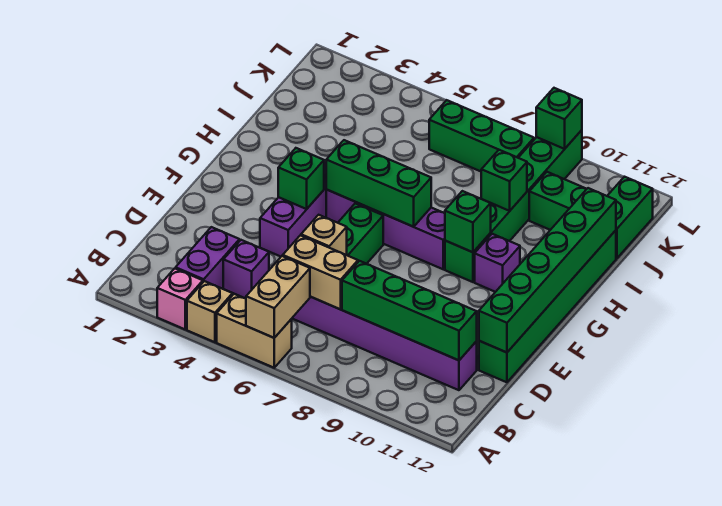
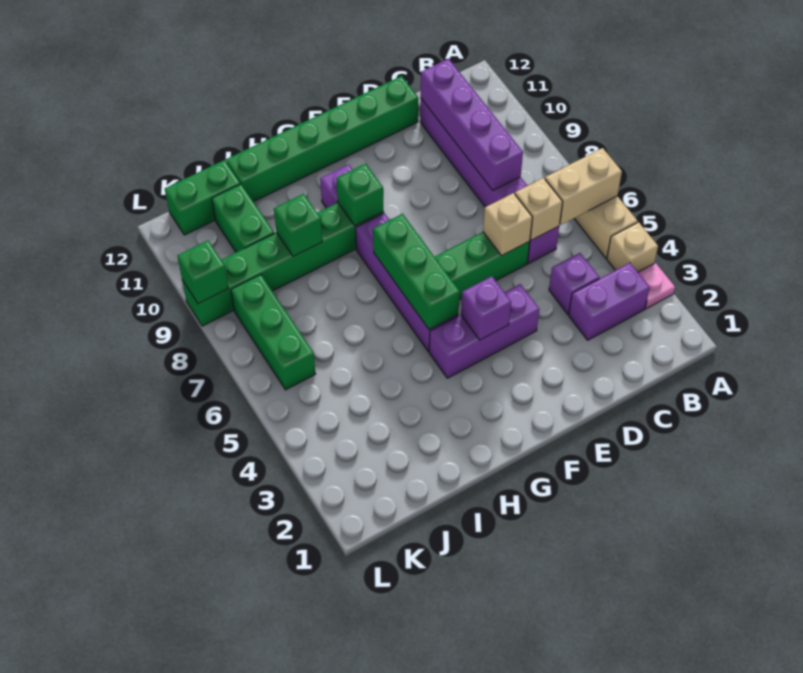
pink 1x1 brick [157,268,203,329] -> pink 1x1 plate [638,263,675,309]
tan 1x2 brick [283,235,358,309] -> tan 1x1 brick [515,178,563,240]
green 1x4 brick [342,261,477,360] -> purple 1x4 brick [421,59,523,190]
green 1x6 brick [479,188,616,352] -> none
green 1x1 brick [278,148,324,209] -> purple 1x1 brick [461,276,511,340]

